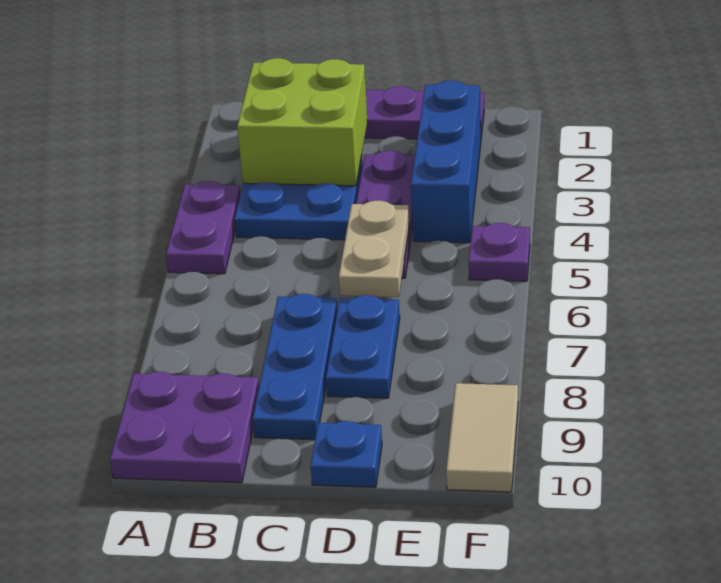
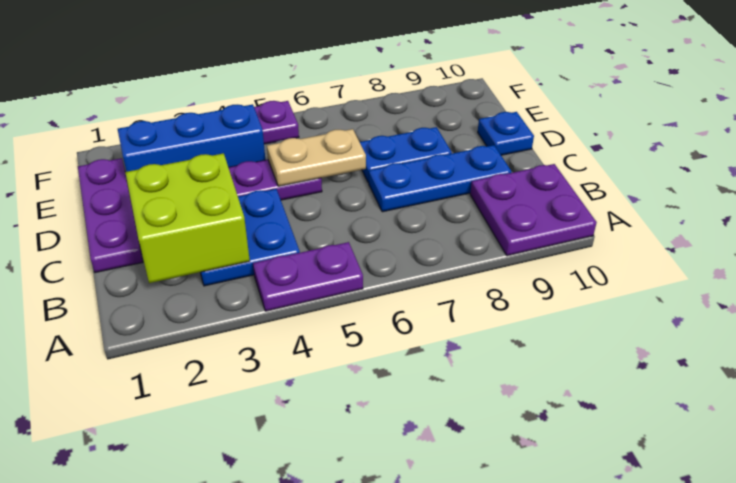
tan 1x2 tile [446,383,518,492] -> none

